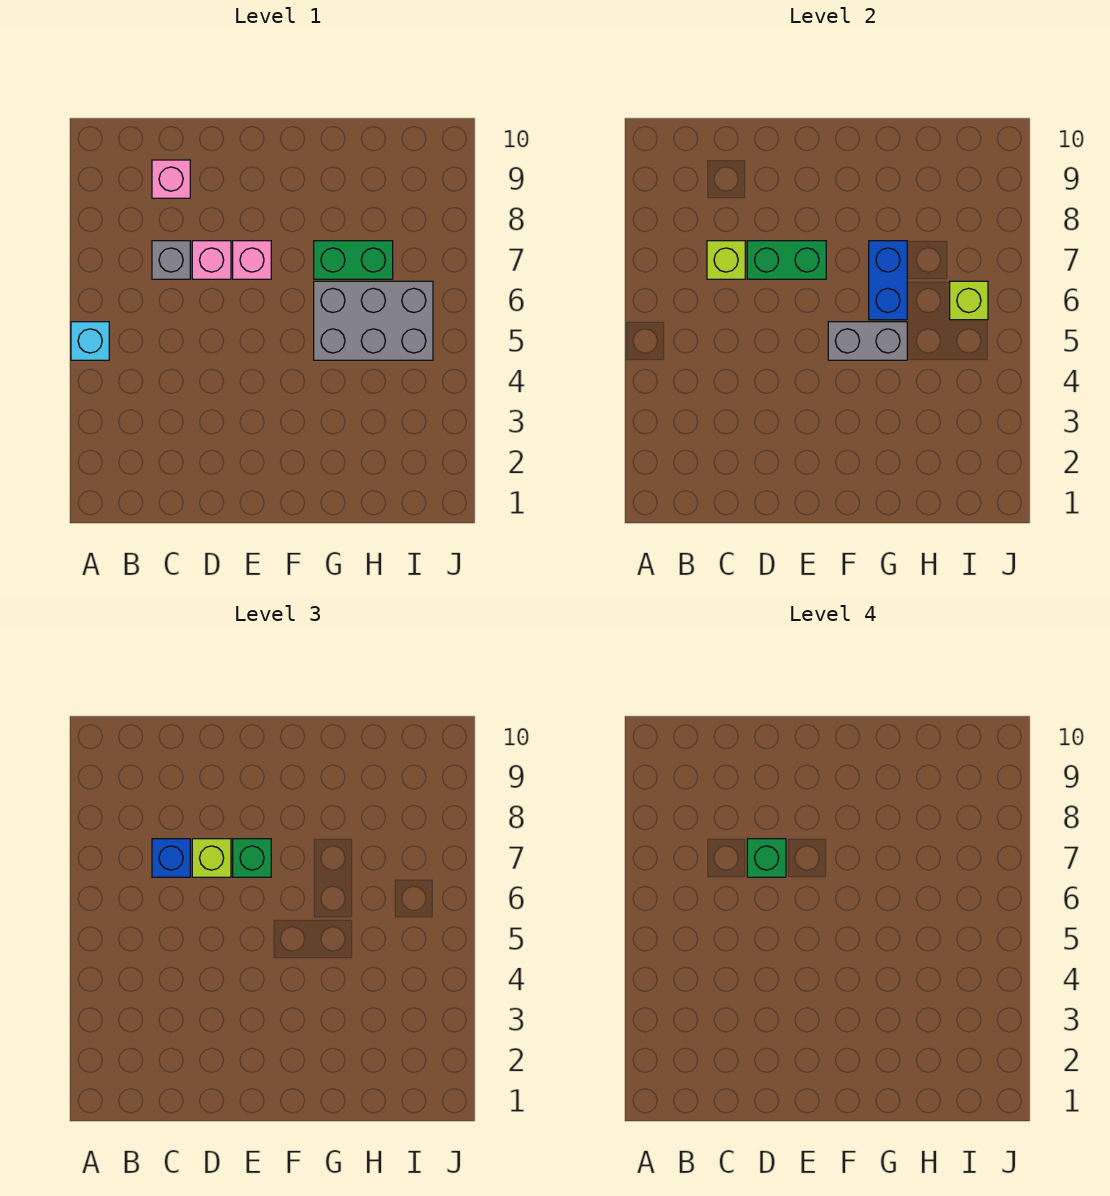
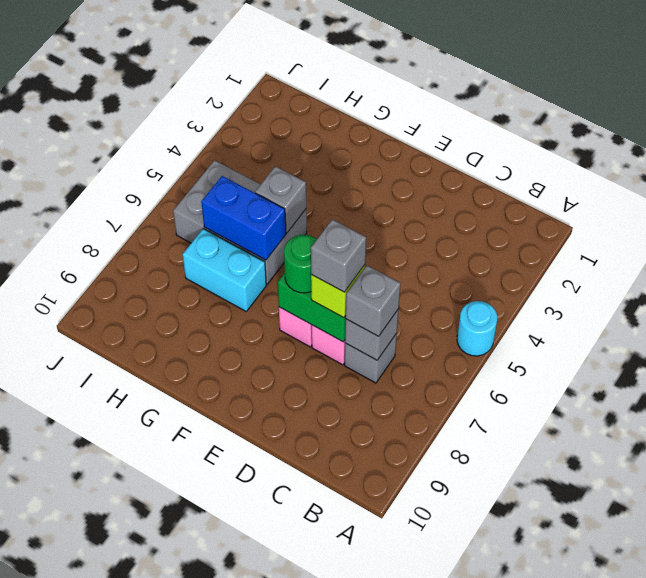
cyan 1x1 brick [71,322,109,360] -> cyan 1x1 round brick [457,301,497,356]
lime 1x1 brick [707,241,745,279] -> grey 1x1 brick [345,309,399,360]
blue 1x1 brick [152,839,190,877] -> grey 1x1 brick [346,265,401,336]
pink 1x1 brick [152,160,190,198] -> none
green 1x1 brick [747,839,786,877] -> grey 1x1 brick [311,219,366,292]
green 1x1 brick [233,839,271,877] -> green 1x1 round brick [284,235,317,293]
grey 1x2 brick [828,322,907,360] -> grey 1x1 brick [255,166,306,233]
blue 1x2 brick [869,241,907,320] -> blue 1x2 brick turned to [201,176,286,260]
green 1x2 brick [314,241,393,279] -> cyan 1x2 brick [183,229,266,311]
lime 1x1 brick [950,281,988,320] -> none

